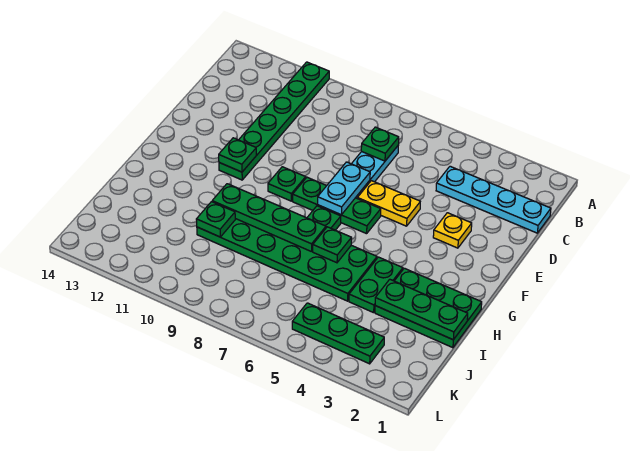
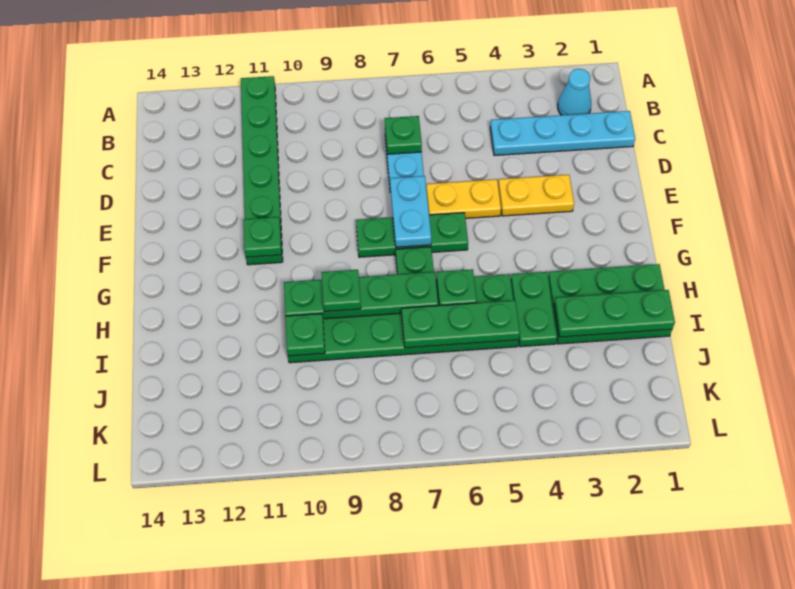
none -> cyan 1x1 cone [558,69,591,115]
yellow 1x1 plate [433,213,472,248] -> yellow 1x2 plate [498,175,574,216]
green 1x1 plate [268,167,306,201] -> green 1x1 plate moved to [321,270,361,312]
green 1x3 plate [292,303,384,364] -> green 1x3 plate moved to [402,300,520,348]

